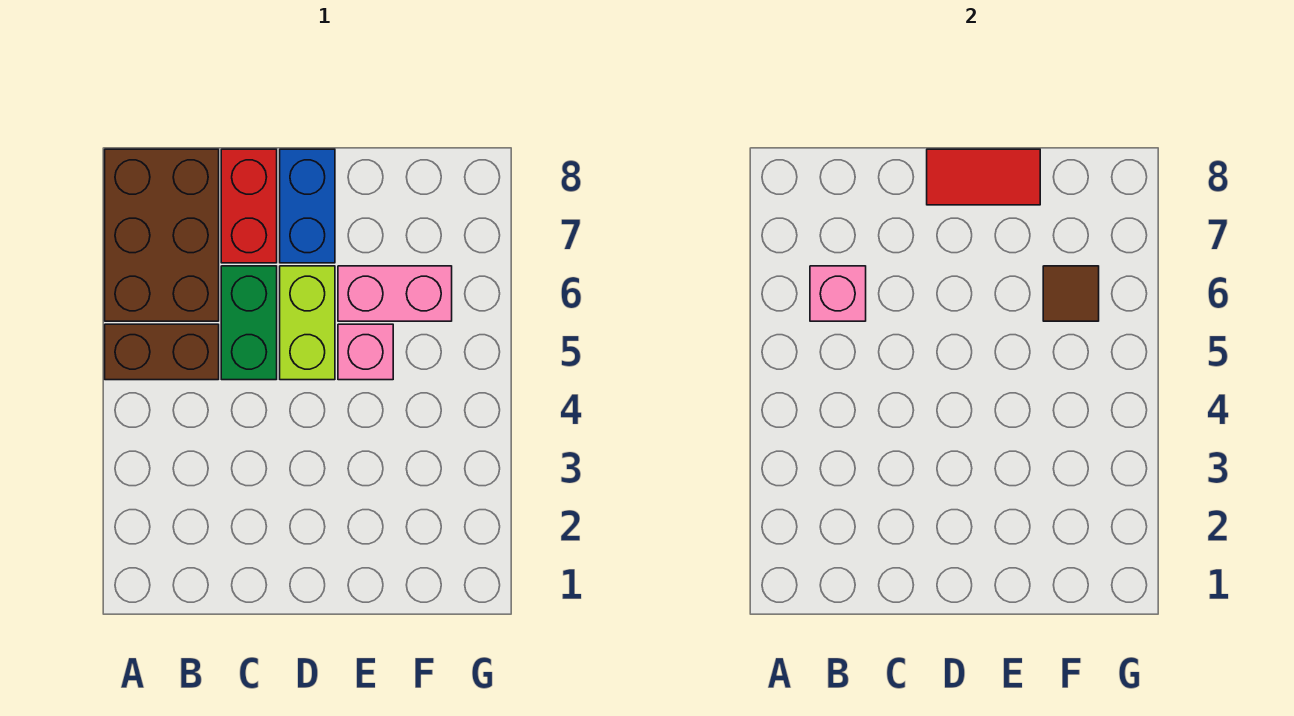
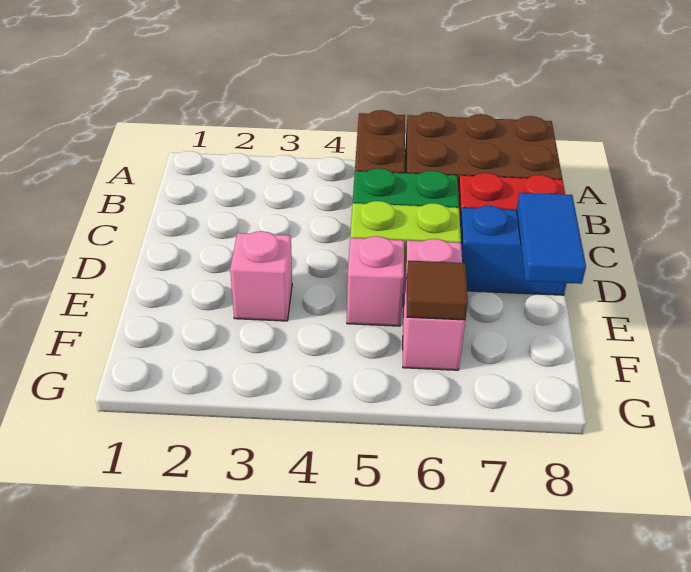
pink 1x1 brick [810,266,866,321] -> pink 1x1 brick moved to [230,231,292,321]
red 1x2 tile [927,149,1040,205] -> blue 1x2 tile [517,193,586,284]

